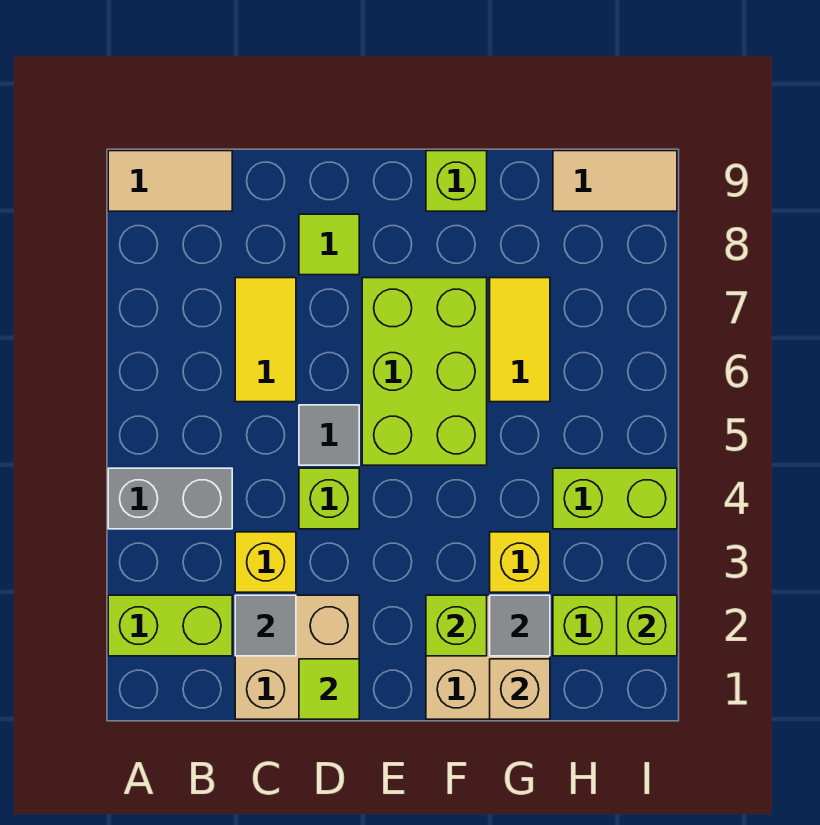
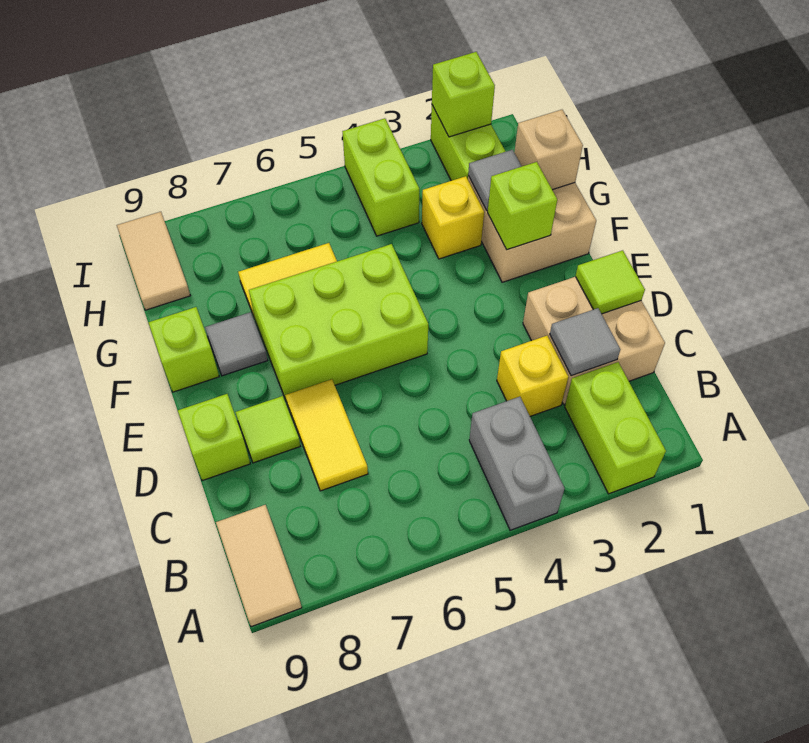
yellow 1x2 tile [235,278,296,402] -> yellow 1x2 tile turned to [285,379,368,491]
lime 1x1 brick [299,468,359,529] -> lime 1x1 brick moved to [178,394,250,481]
grey 1x1 tile [299,405,359,465] -> grey 1x1 tile moved to [205,312,268,376]

